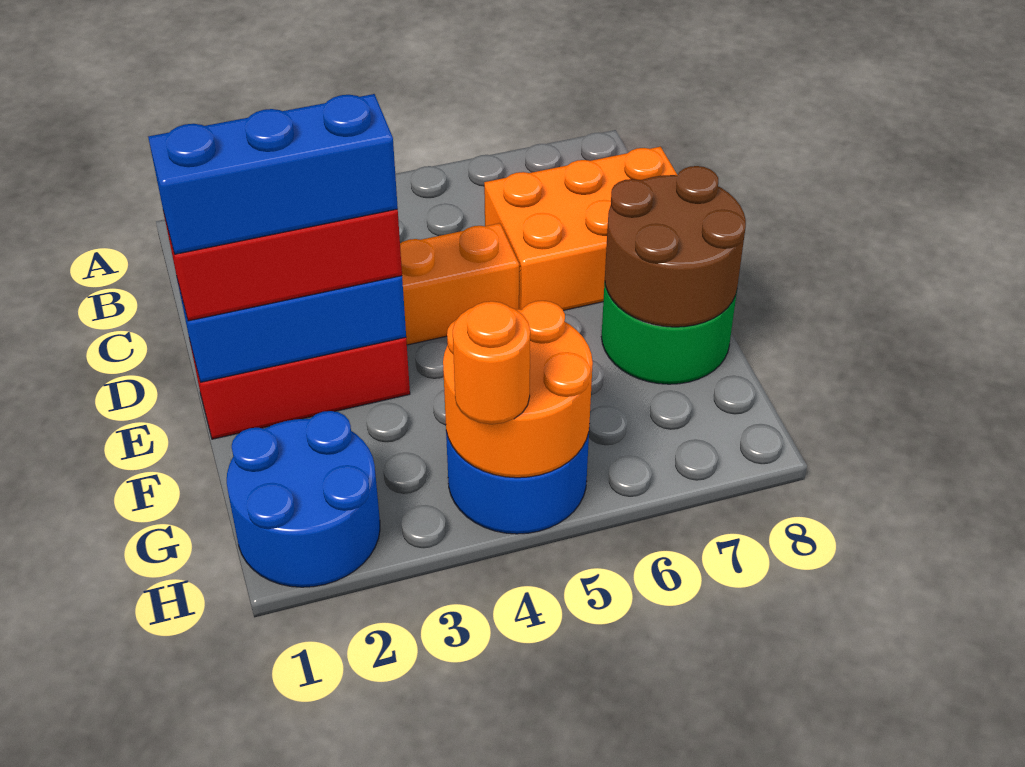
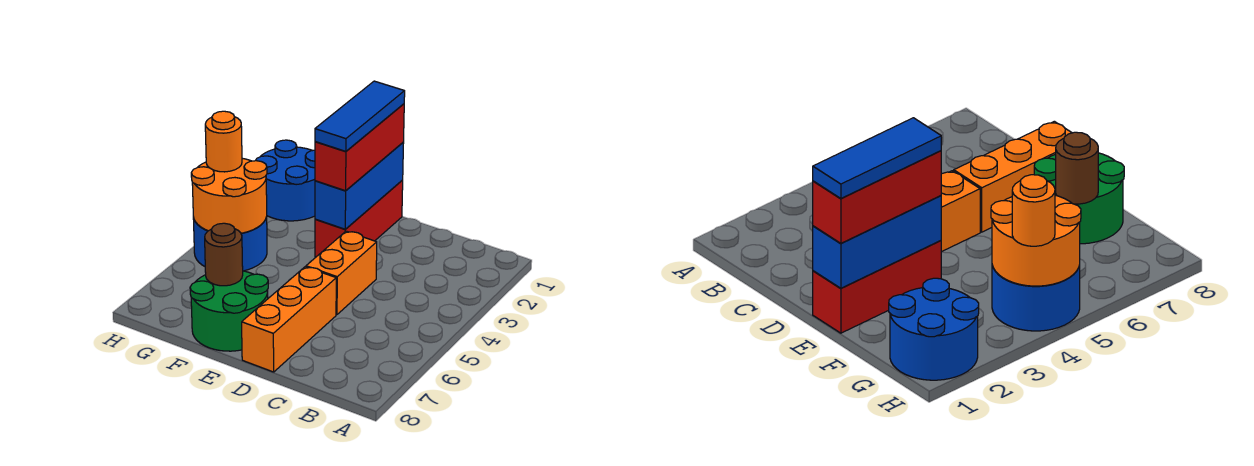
orange 2x3 brick [484,147,677,311] -> orange 1x3 brick [242,267,336,372]
blue 1x3 brick [148,94,398,254] -> blue 1x3 tile [315,81,405,152]
brown 2x2 round brick [605,166,746,327] -> brown 1x1 round brick [205,223,243,286]

